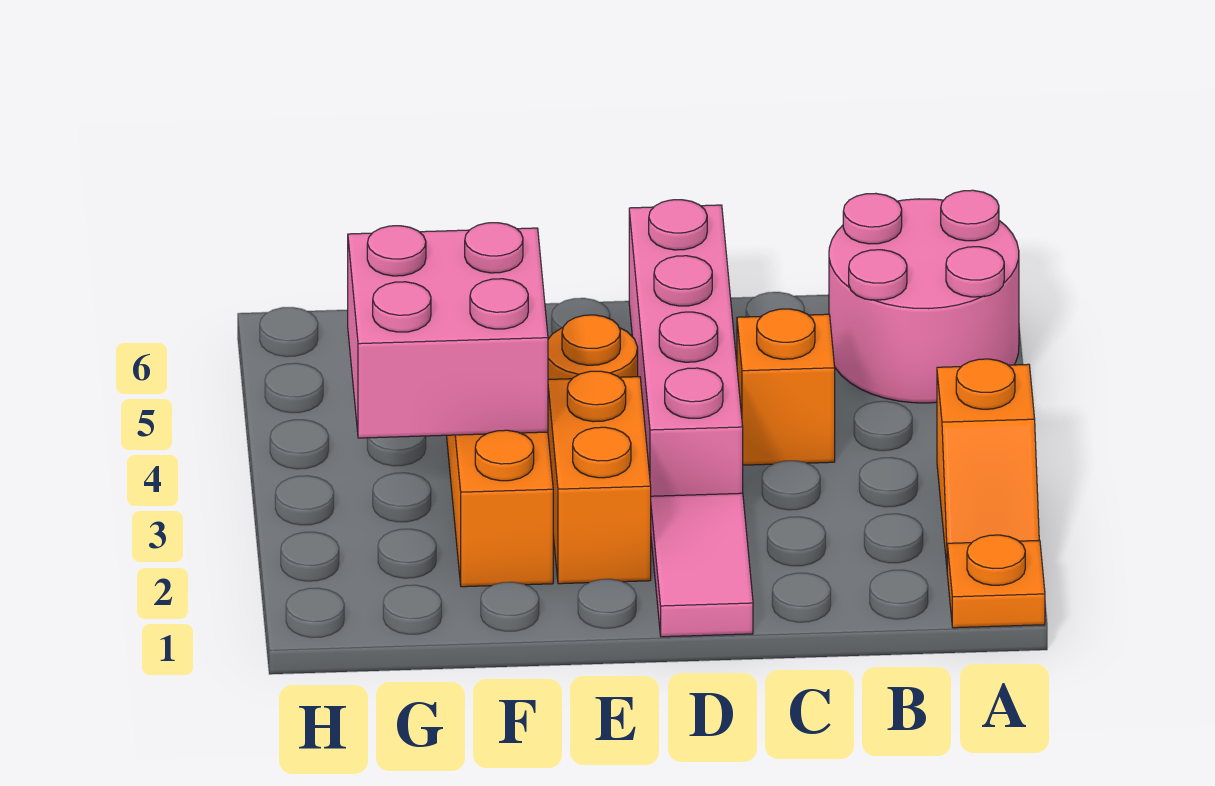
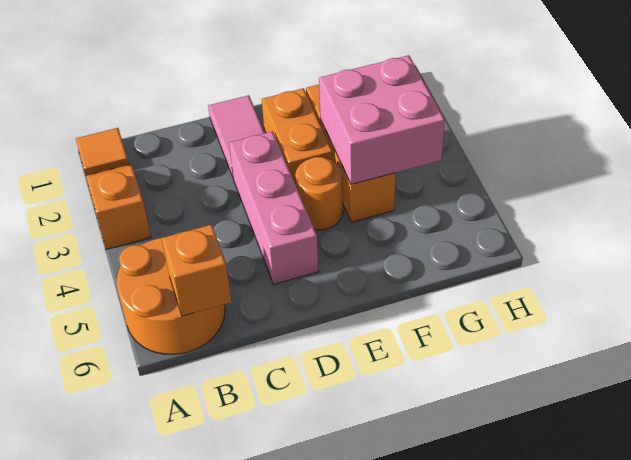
orange 1x1 plate [947,535,1045,628] -> orange 1x1 tile [76,128,129,176]
pink 2x2 round brick [829,190,1019,403] -> orange 2x2 round brick [117,232,225,355]
orange 1x1 brick [737,309,835,465] -> orange 1x1 brick moved to [162,225,231,316]
pink 1x4 brick [629,200,743,496] -> pink 1x3 brick [229,131,319,284]

